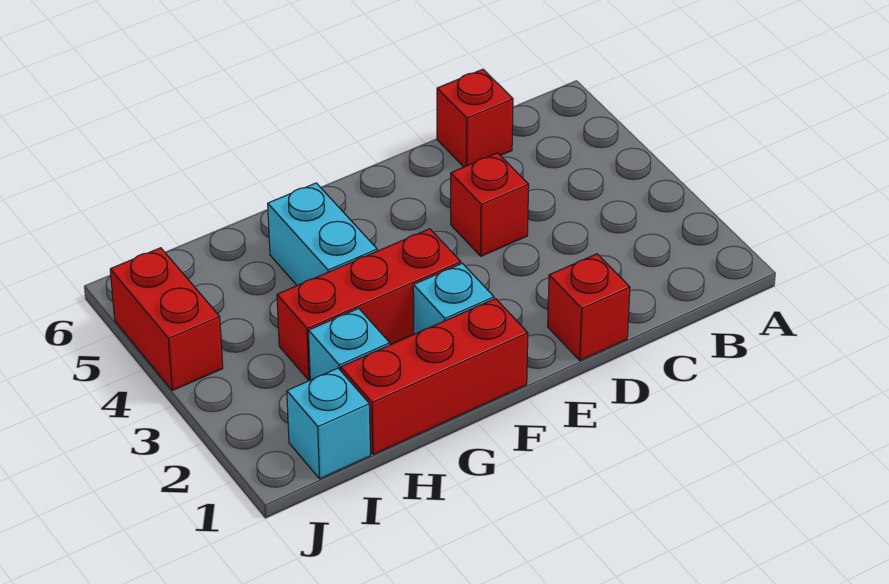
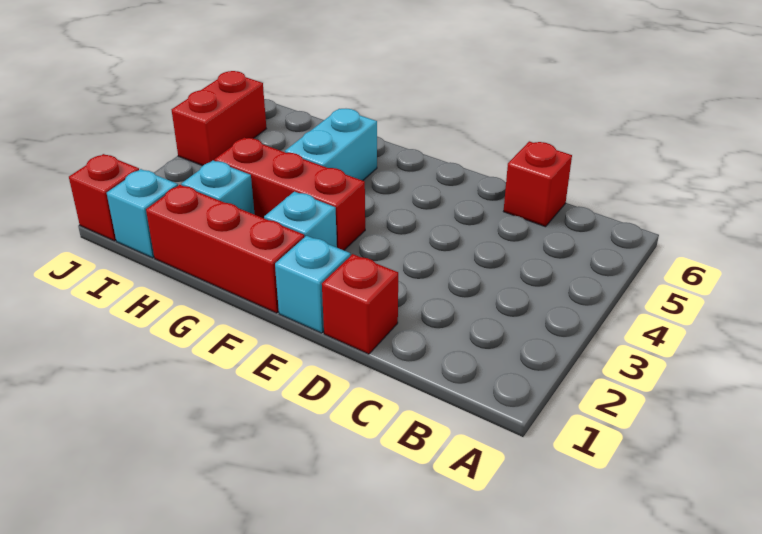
red 1x1 brick [451,153,529,256] -> red 1x1 brick moved to [69,154,139,241]
none -> cyan 1x1 brick [275,236,350,333]

